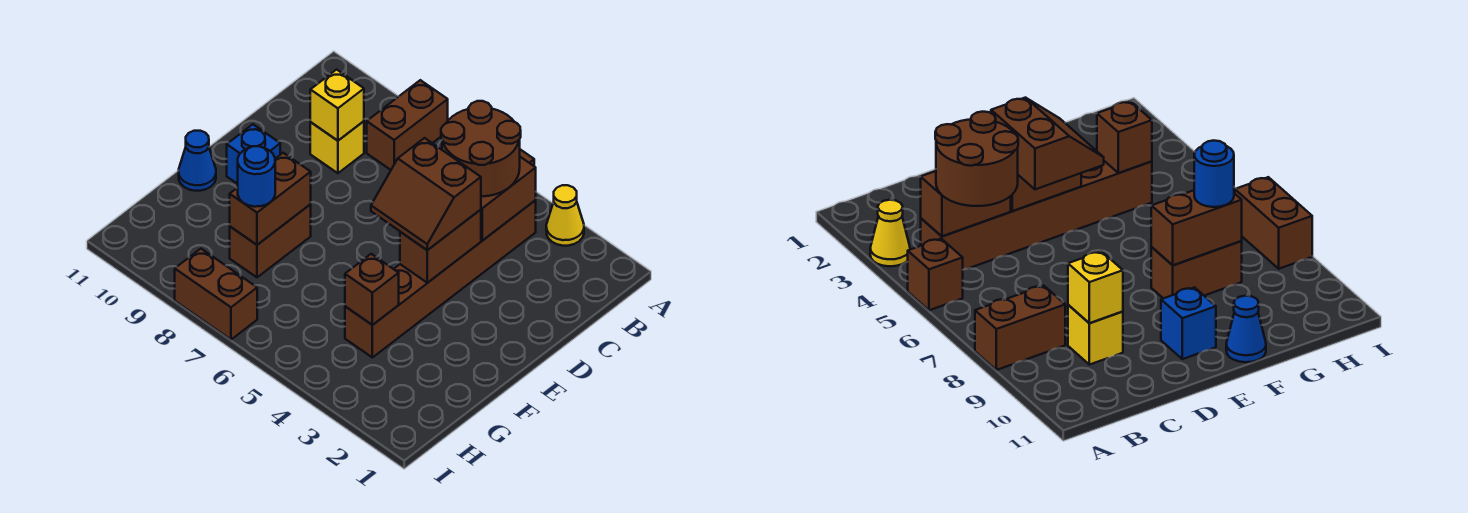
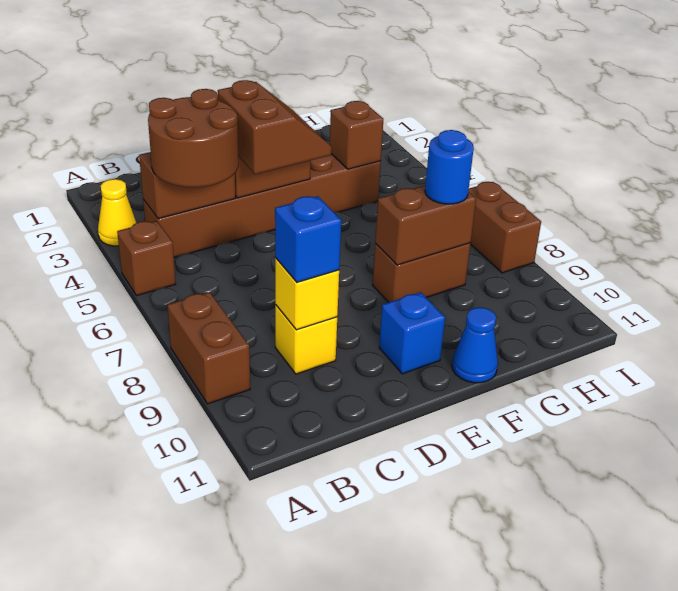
brown 1x2 brick [367,80,448,170] -> brown 1x2 brick turned to [167,292,250,404]
none -> blue 1x1 brick [275,196,341,282]

